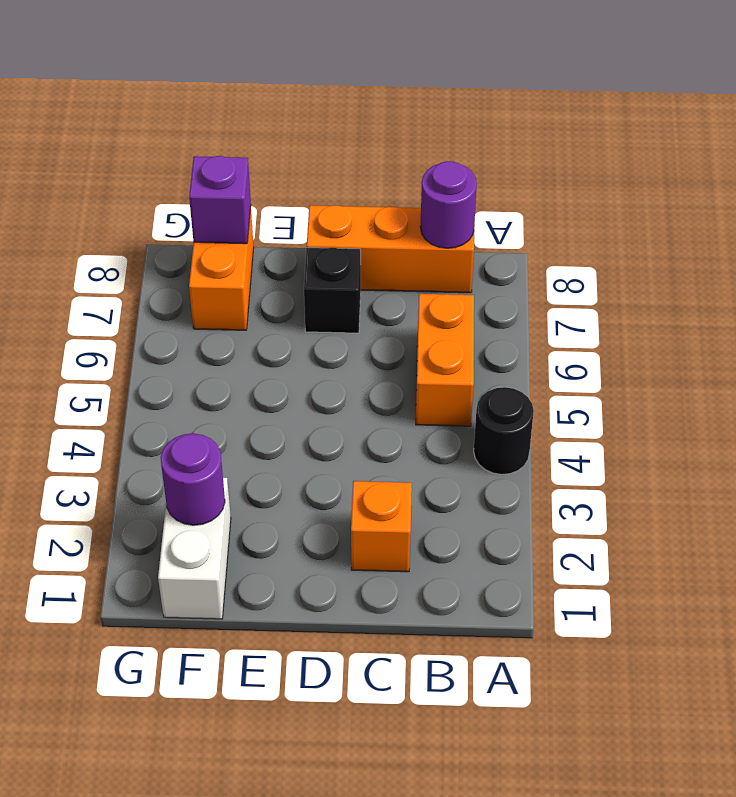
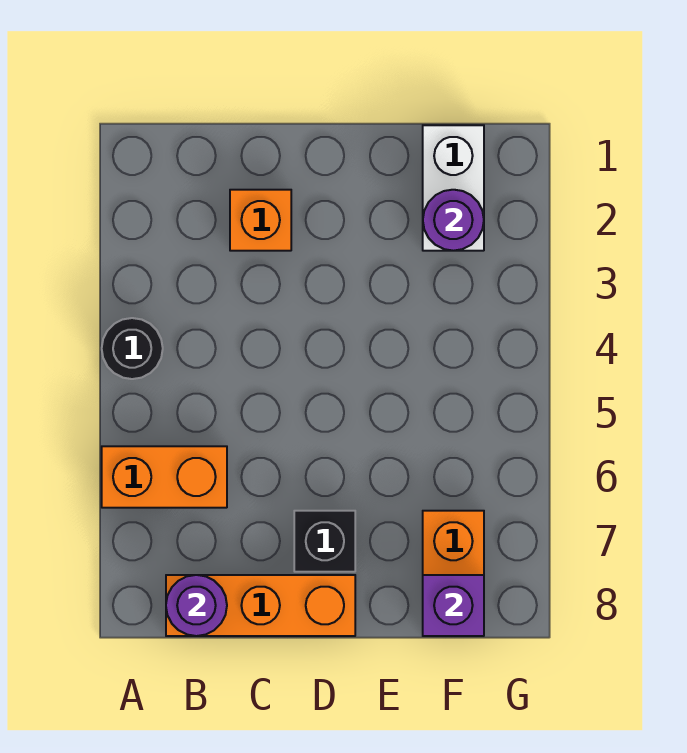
orange 1x2 brick [416,294,474,426] -> orange 1x2 brick turned to [102,446,227,508]

